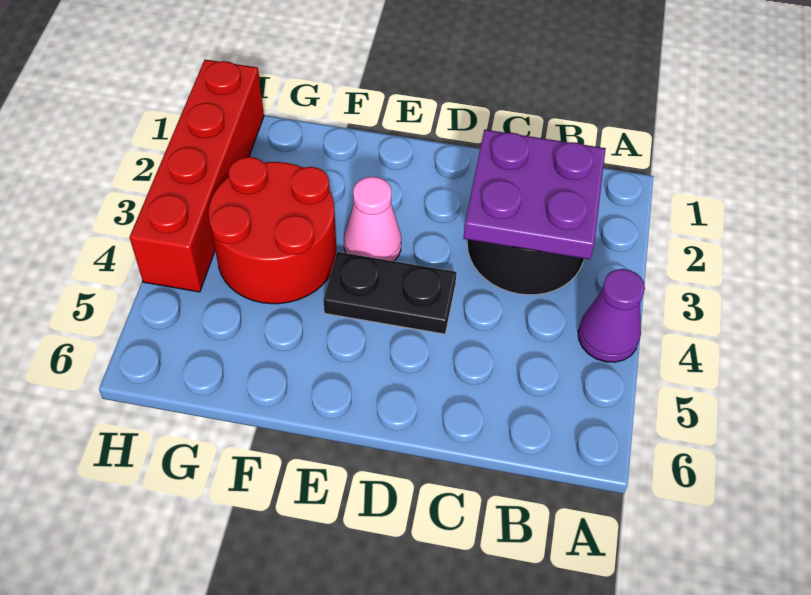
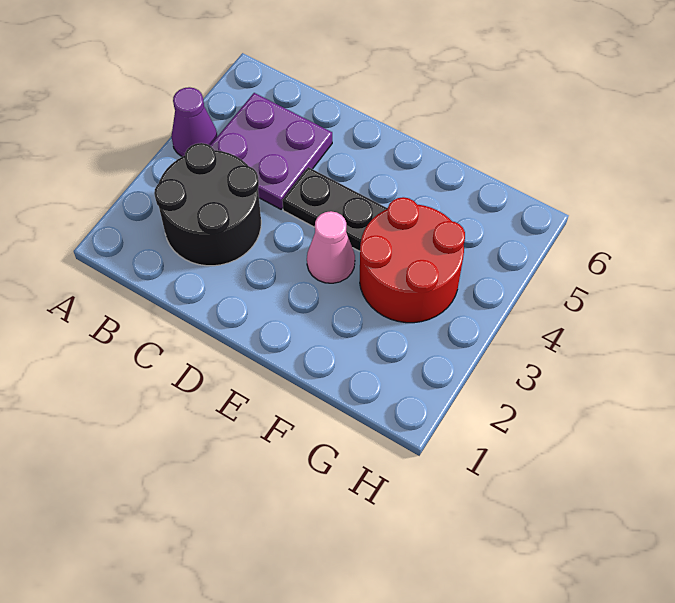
purple 2x2 plate [463,129,606,259] -> purple 2x2 plate moved to [210,93,332,209]
red 1x4 brick [129,60,264,292] -> none

